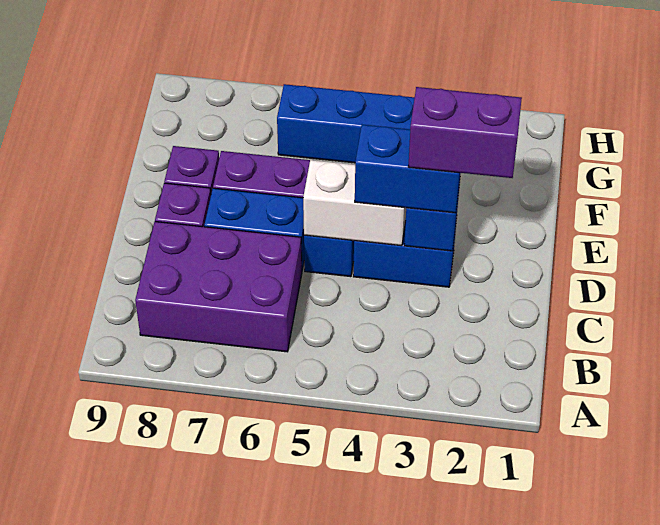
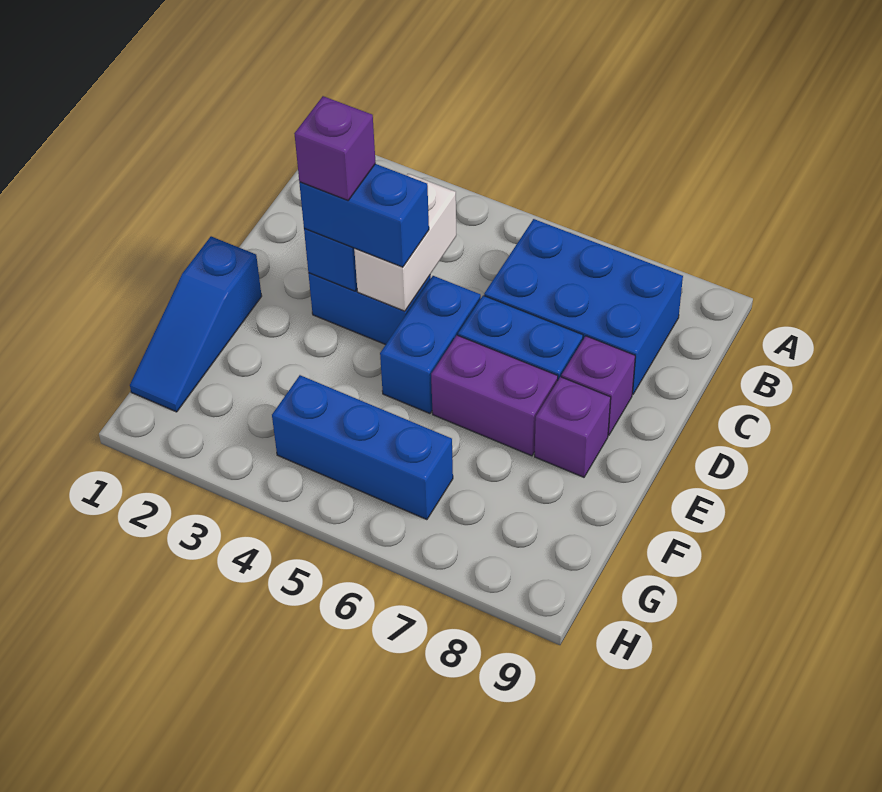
purple 2x3 brick [135,222,302,352] -> blue 2x3 brick [484,219,683,394]
purple 1x2 brick [408,87,522,178] -> purple 1x1 brick [294,96,376,200]
white 1x2 brick [303,160,406,246] -> white 1x2 brick turned to [354,174,456,311]
none -> blue 1x3 slope [130,236,262,412]

